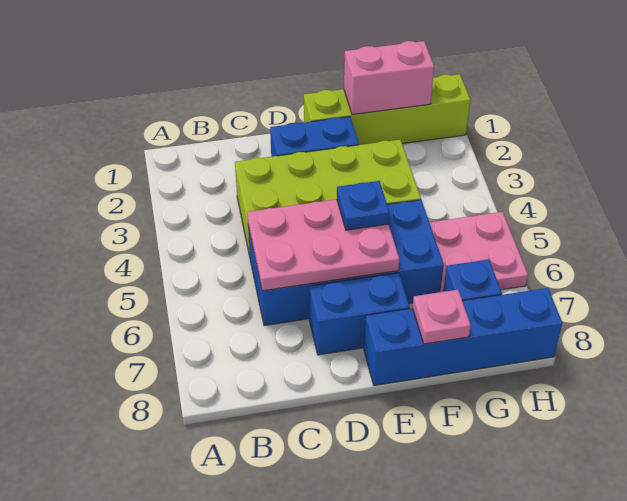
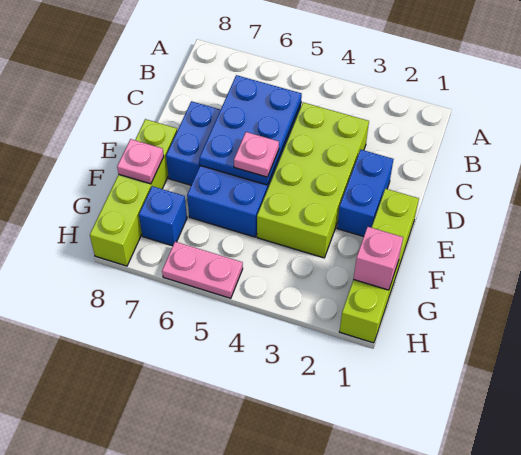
pink 2x3 plate [247,199,399,291] -> blue 2x3 plate [199,75,302,185]
blue 1x1 plate [337,181,390,230] -> pink 1x1 plate [234,132,279,177]
blue 1x4 brick [364,288,562,386] -> lime 1x4 brick [90,119,177,266]
pink 1x2 brick [344,41,434,114] -> pink 1x1 brick [354,227,403,290]
pink 2x2 plate [429,212,528,292] -> pink 1x2 plate [162,242,243,298]

